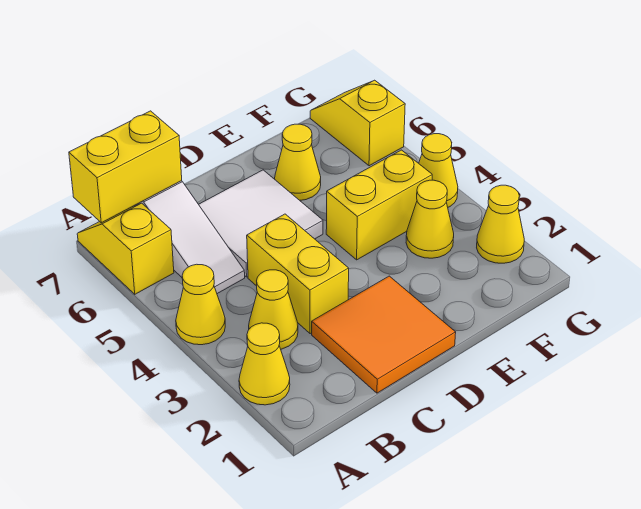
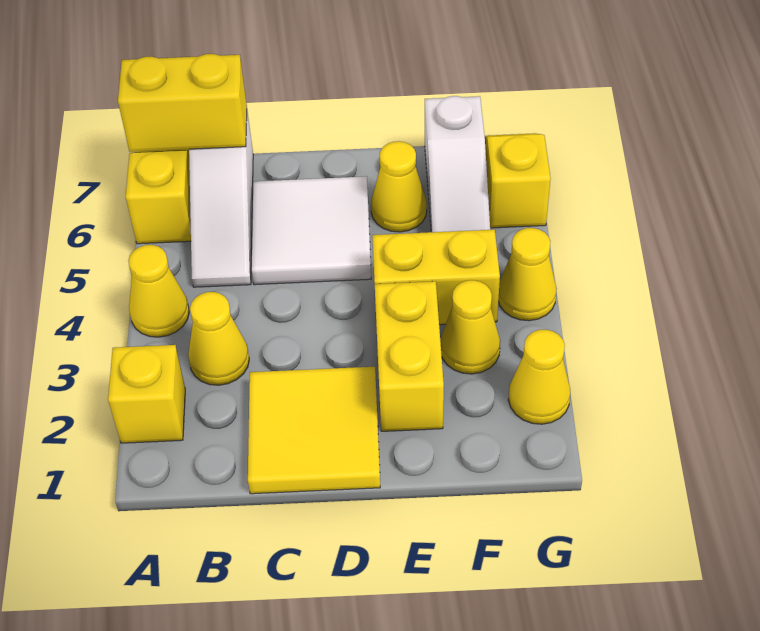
yellow 1x1 cone [239,323,290,405] -> yellow 1x1 brick [108,345,185,443]
orange 2x2 tile [312,276,456,393] -> yellow 2x2 tile [248,367,380,494]
yellow 1x2 brick [247,214,349,334] -> yellow 1x2 brick moved to [375,281,444,431]
none -> white 1x3 slope [425,96,490,232]

